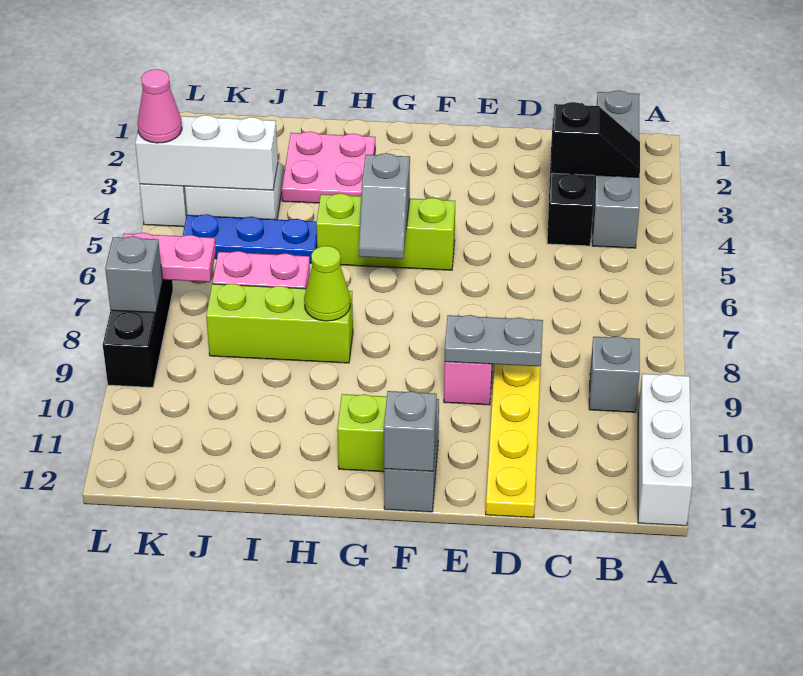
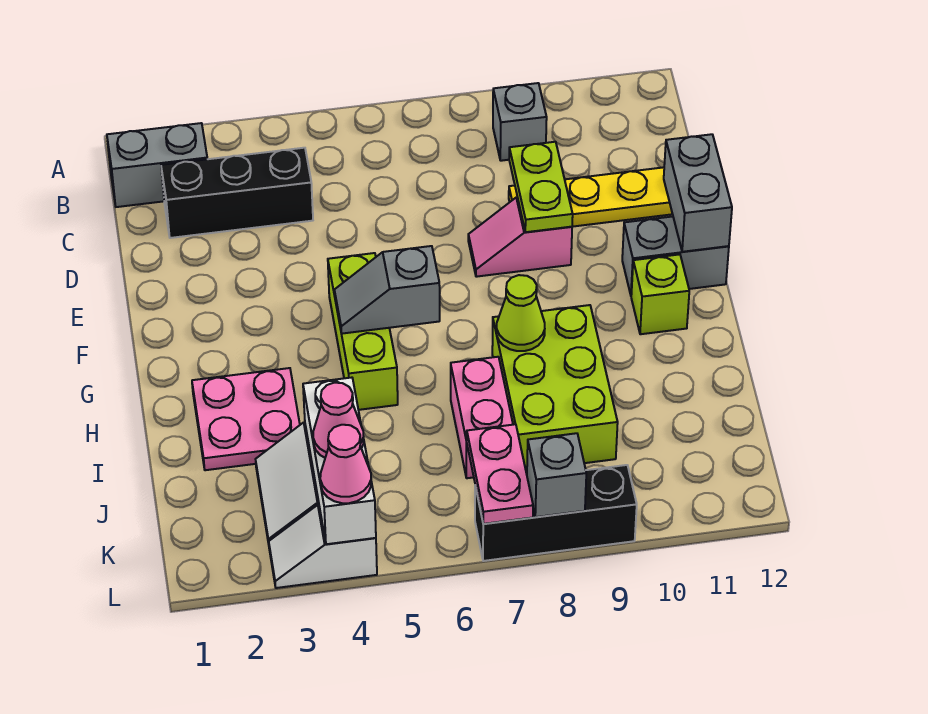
white 1x3 brick [638,374,692,526] -> none
grey 1x4 brick [592,90,639,248] -> grey 1x2 brick [107,123,207,207]
black 1x2 slope [551,103,640,177] -> none
grey 1x2 plate [445,315,543,366] -> lime 1x2 plate [509,142,573,232]
grey 1x1 brick [384,391,437,471] -> grey 1x2 brick [664,134,732,252]
grey 1x2 slope [359,153,410,259] -> grey 1x2 slope turned to [334,246,440,334]
lime 1x3 brick [206,284,353,363] -> lime 2x3 brick [492,305,618,471]
blue 1x3 plate [183,214,317,263] -> none
none -> pink 1x1 cone [313,383,364,458]

